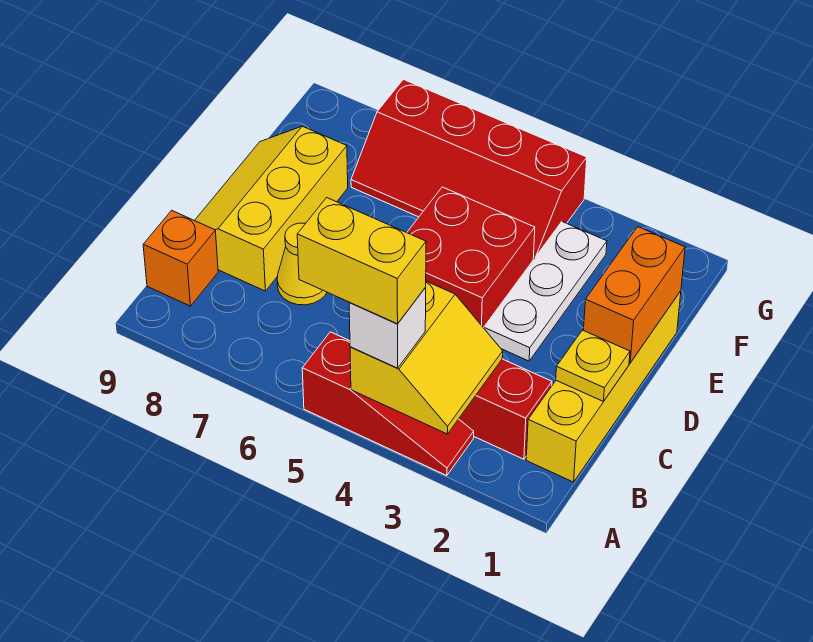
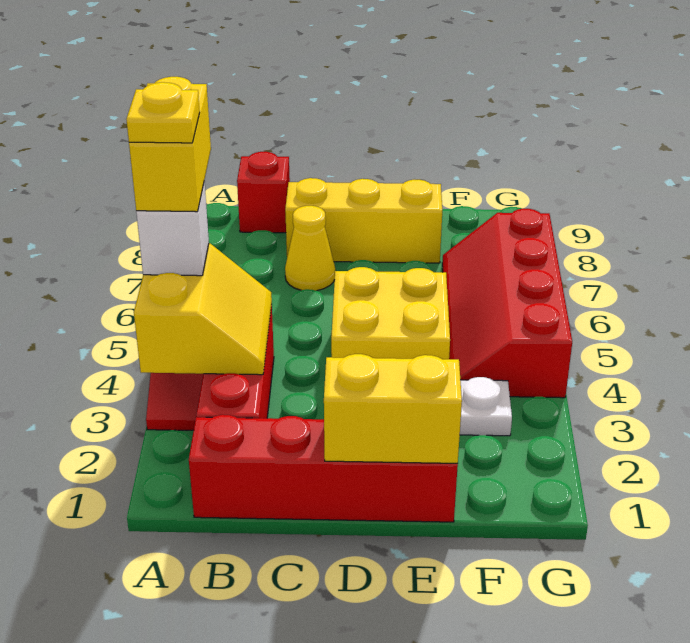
yellow 2x2 slope [350,281,503,434] -> yellow 2x2 slope turned to [134,243,272,375]
yellow 1x4 brick [526,291,681,482] -> red 1x4 brick [189,415,458,522]
orange 1x1 brick [143,210,218,306] -> red 1x1 brick [237,152,290,233]
yellow 1x1 plate [556,330,630,401] -> yellow 1x1 plate moved to [126,82,200,143]
orange 1x2 brick [584,227,685,363] -> yellow 1x2 brick [324,354,462,463]
red 2x2 brick [407,187,535,328] -> yellow 2x2 brick [331,267,450,359]

